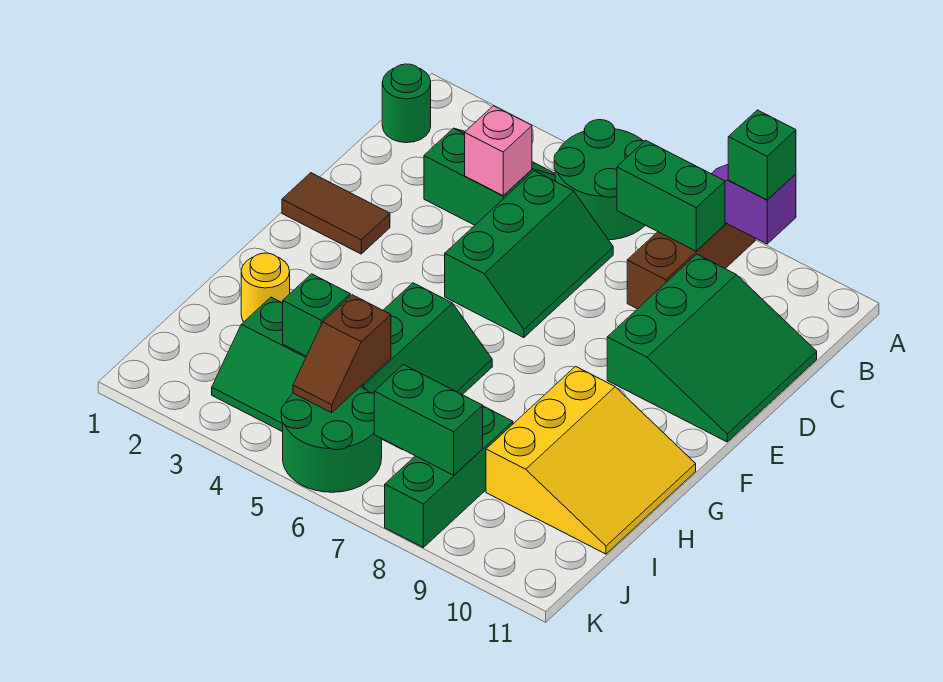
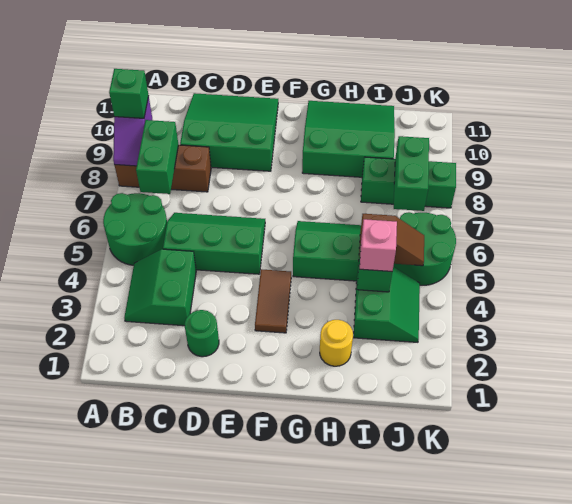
green 1x1 round brick [382,64,431,143] -> green 1x1 round brick moved to [185,310,219,357]
pink 1x1 brick [465,106,532,196] -> pink 1x1 brick moved to [360,219,397,271]
brown 1x2 tile [282,173,390,254] -> brown 1x2 tile moved to [255,269,291,333]
yellow 3x3 slope [486,366,696,554] -> green 3x3 slope [302,101,395,177]

